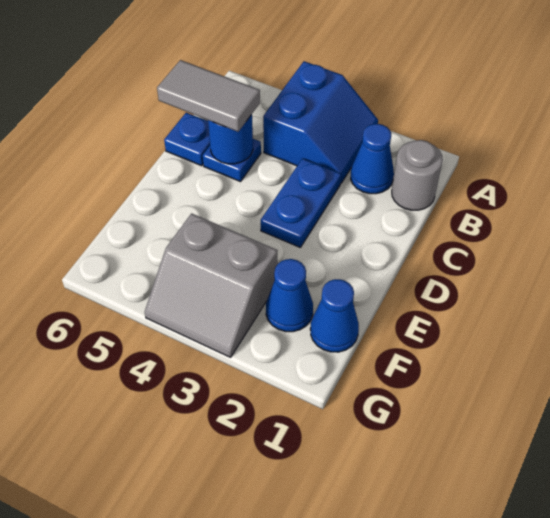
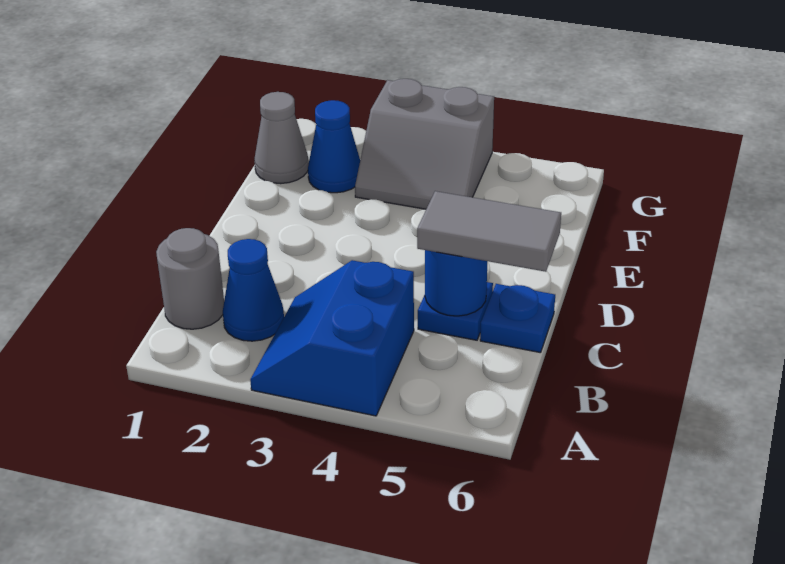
blue 1x2 plate [261,158,341,248] -> none
blue 1x1 cone [310,279,359,352] -> grey 1x1 cone [254,92,309,184]
grey 2x2 slope [145,214,278,357] -> grey 2x2 slope turned to [355,79,494,209]

